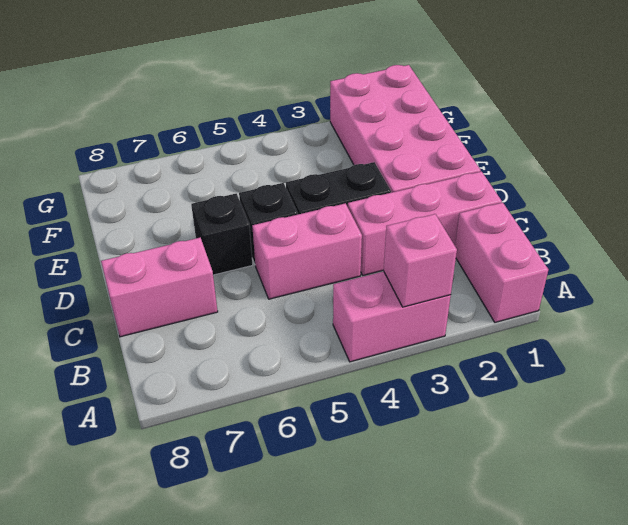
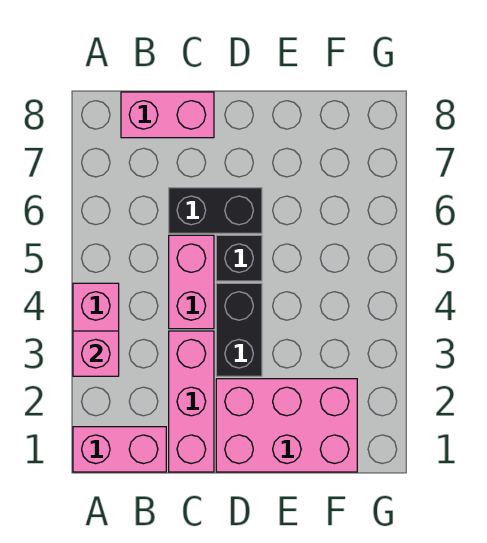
pink 1x2 brick [101,238,218,337] -> pink 1x2 brick turned to [121,92,214,138]
pink 2x4 brick [330,65,481,193] -> pink 2x3 brick [216,379,357,472]
black 1x1 brick [191,193,253,275] -> black 1x2 brick [169,188,262,233]

